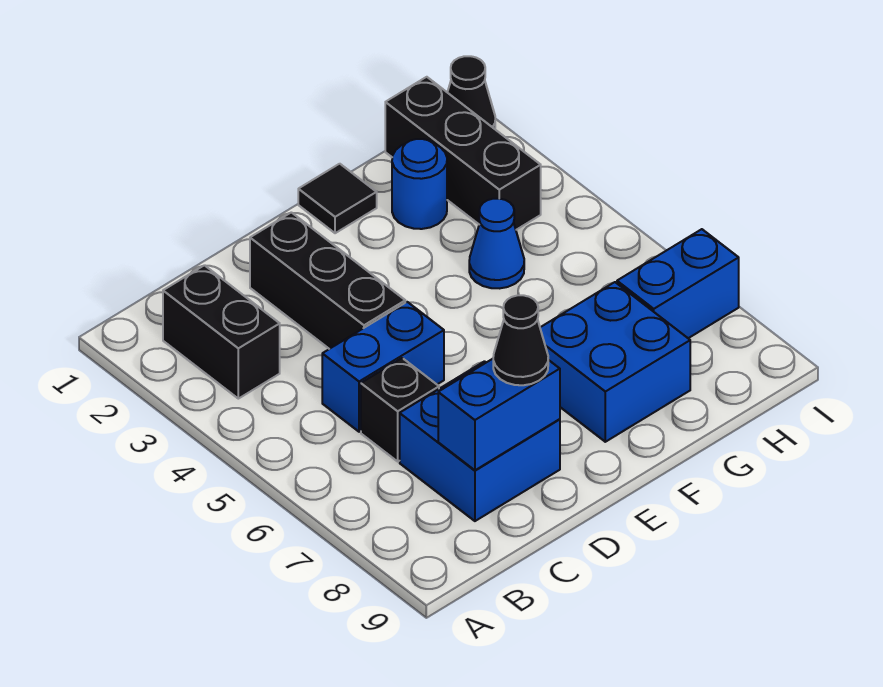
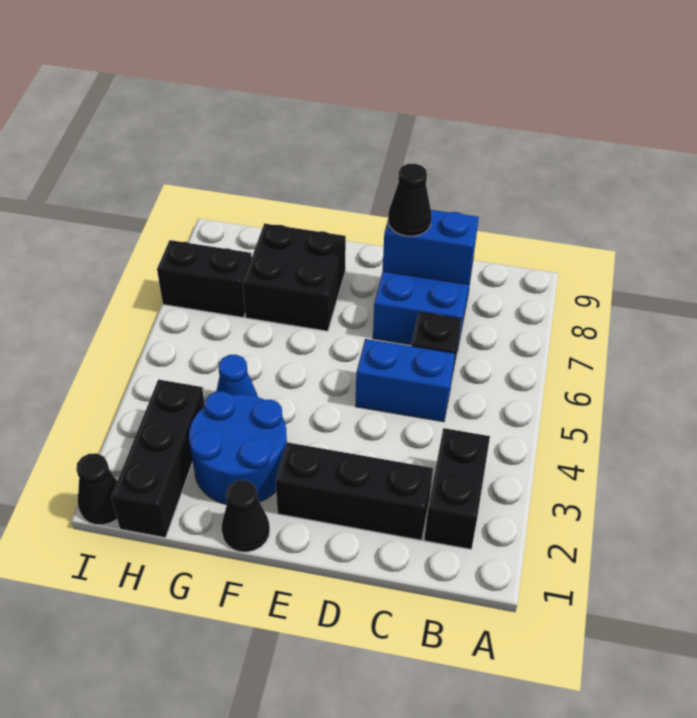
black 1x3 brick [250,212,405,349] -> black 1x3 brick turned to [276,442,433,540]
black 1x1 tile [298,164,377,233] -> black 1x1 cone [221,480,270,552]
blue 2x2 brick [540,282,690,442] -> black 2x2 brick [243,223,346,331]
blue 1x1 round brick [392,139,447,229] -> blue 2x2 round brick [189,391,287,504]
blue 1x2 brick [617,229,739,338] -> black 1x2 brick [157,240,252,318]

